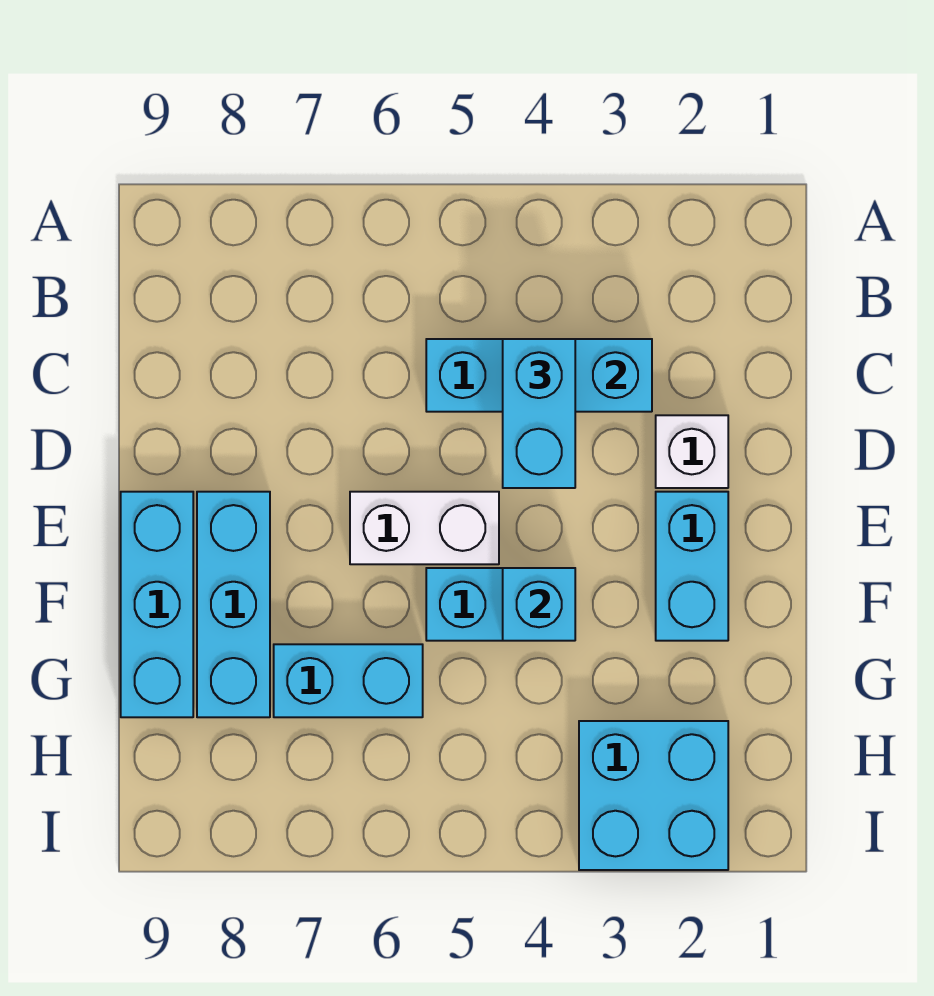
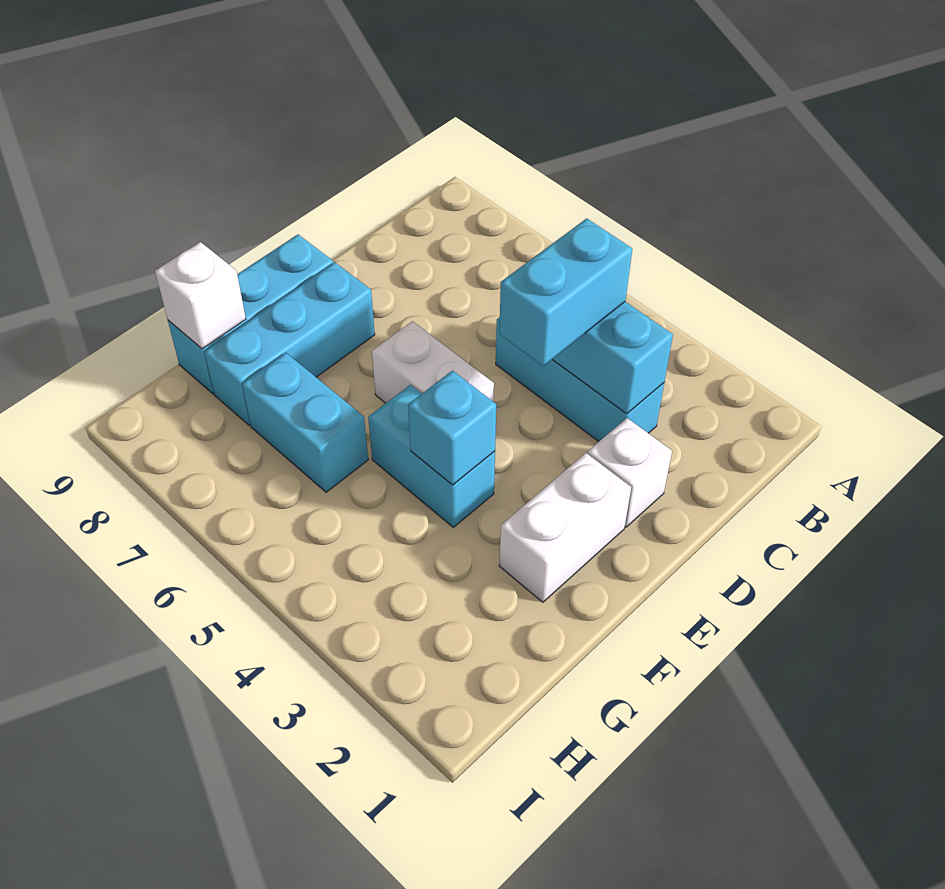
cyan 1x2 brick [656,492,728,641] -> white 1x2 brick [499,453,631,602]
none -> white 1x1 brick [155,242,246,349]
cyan 2x2 brick [579,721,728,870] -> none

